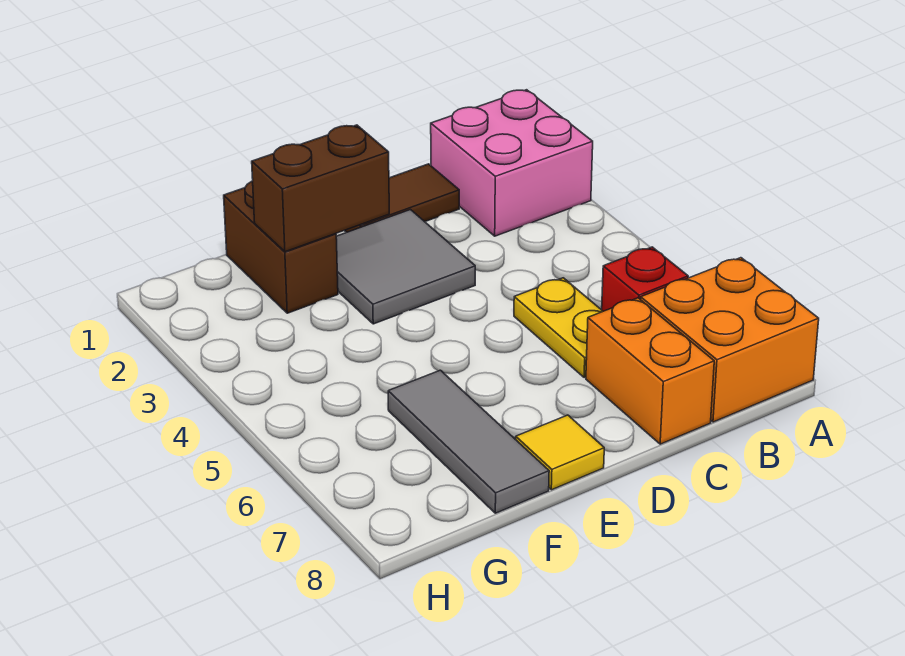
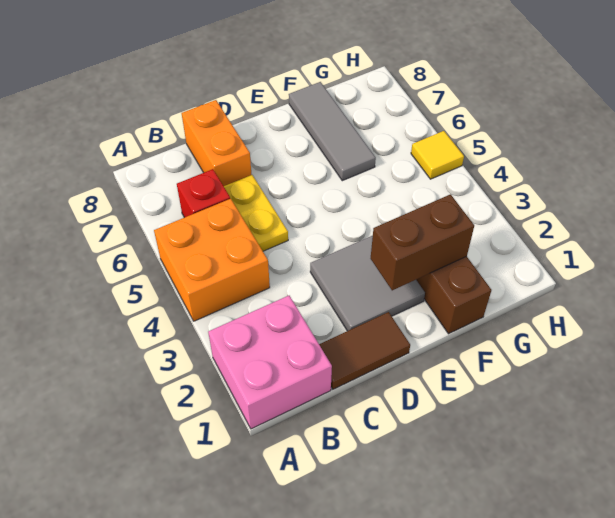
orange 2x2 brick [641,258,819,422] -> orange 2x2 brick moved to [154,199,270,321]
yellow 1x1 tile [515,415,604,490] -> yellow 1x1 tile moved to [411,131,464,179]

